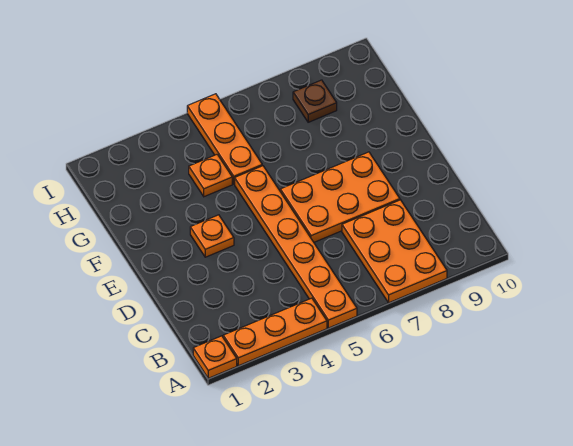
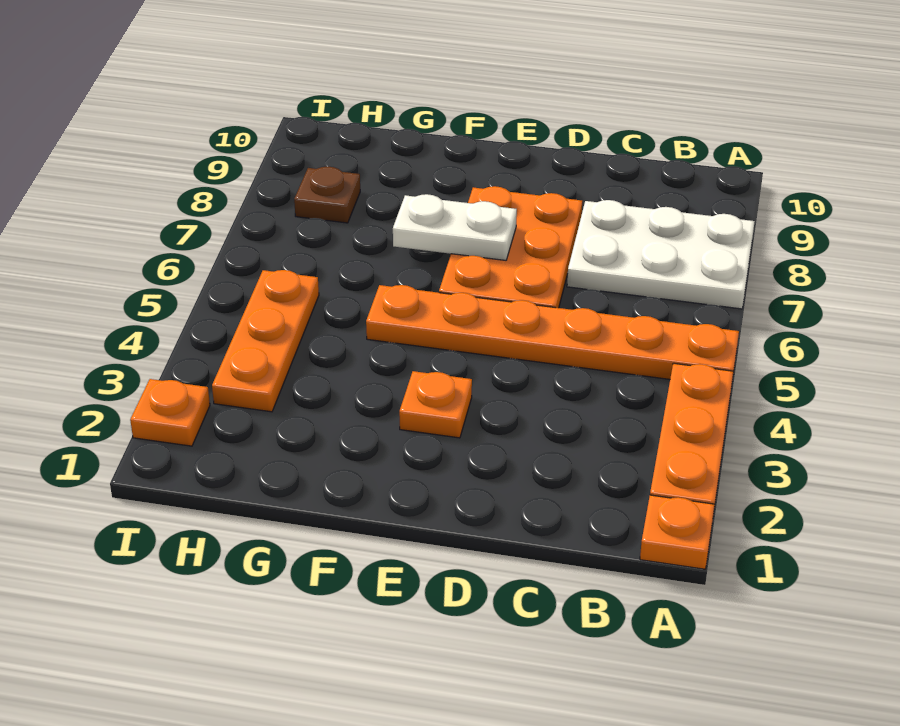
orange 2x3 plate [342,200,447,303] -> white 2x3 plate [567,200,755,309]
none -> white 1x2 plate [393,194,517,260]
orange 1x1 plate [189,155,232,197] -> orange 1x1 plate moved to [130,379,210,446]
orange 1x3 plate [187,94,262,184] -> orange 1x3 plate turned to [212,270,319,412]

